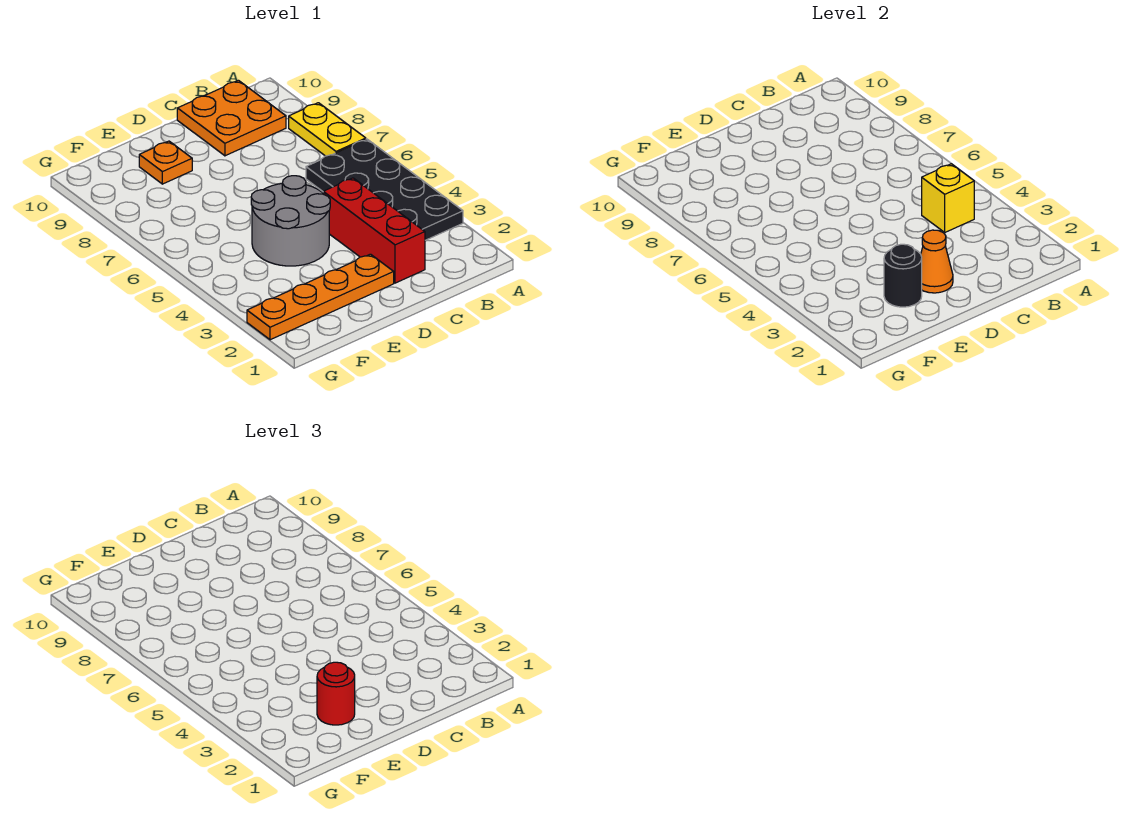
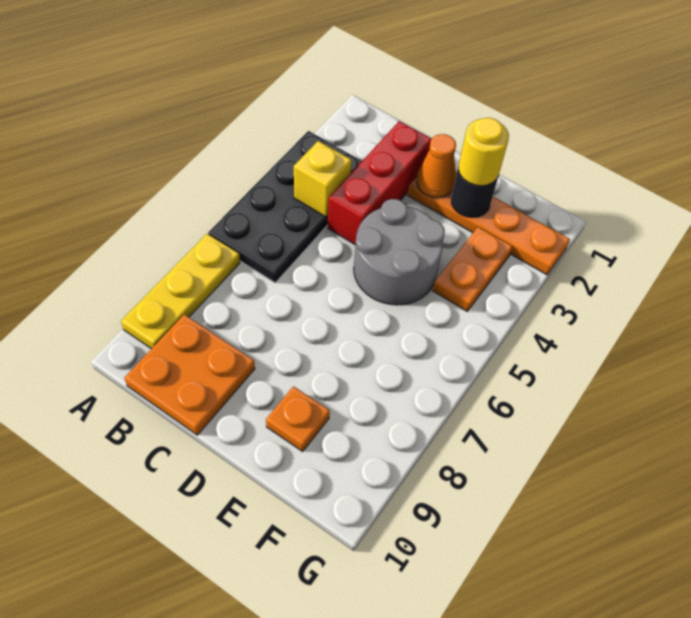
yellow 1x2 plate [289,103,366,156] -> yellow 1x3 plate [121,234,240,349]
red 1x1 round brick [317,662,355,725] -> yellow 1x1 round brick [458,118,509,186]
none -> orange 1x2 plate [433,227,513,311]

